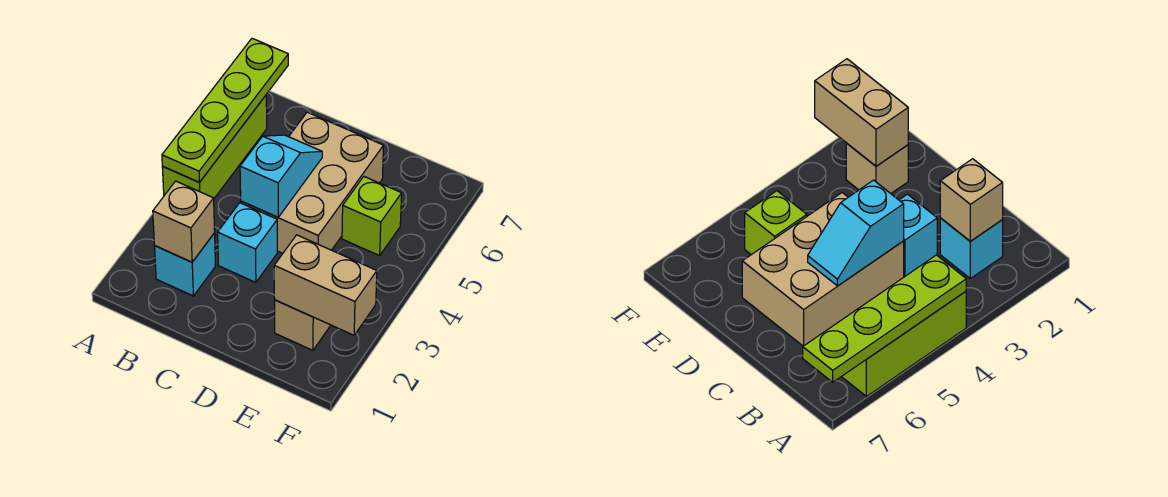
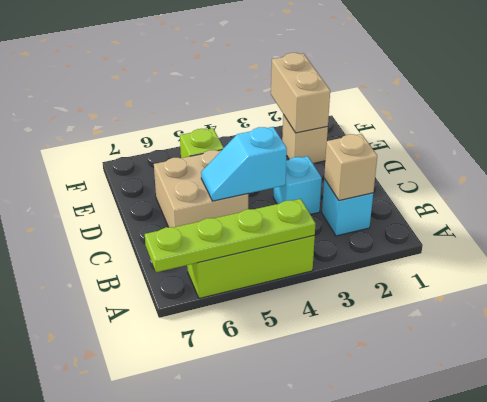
tan 2x3 brick [241,112,384,253] -> tan 2x2 brick [154,150,248,227]

